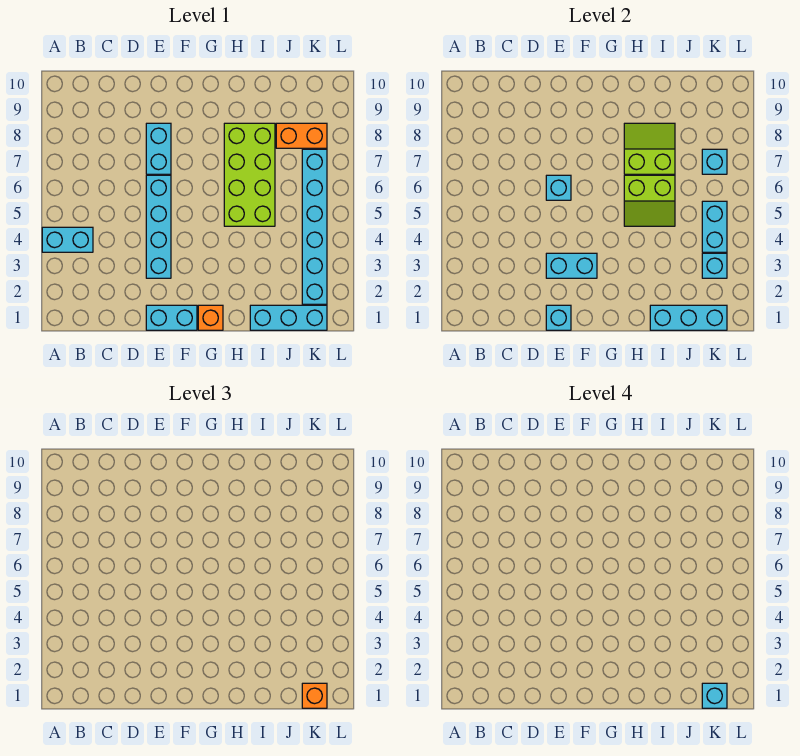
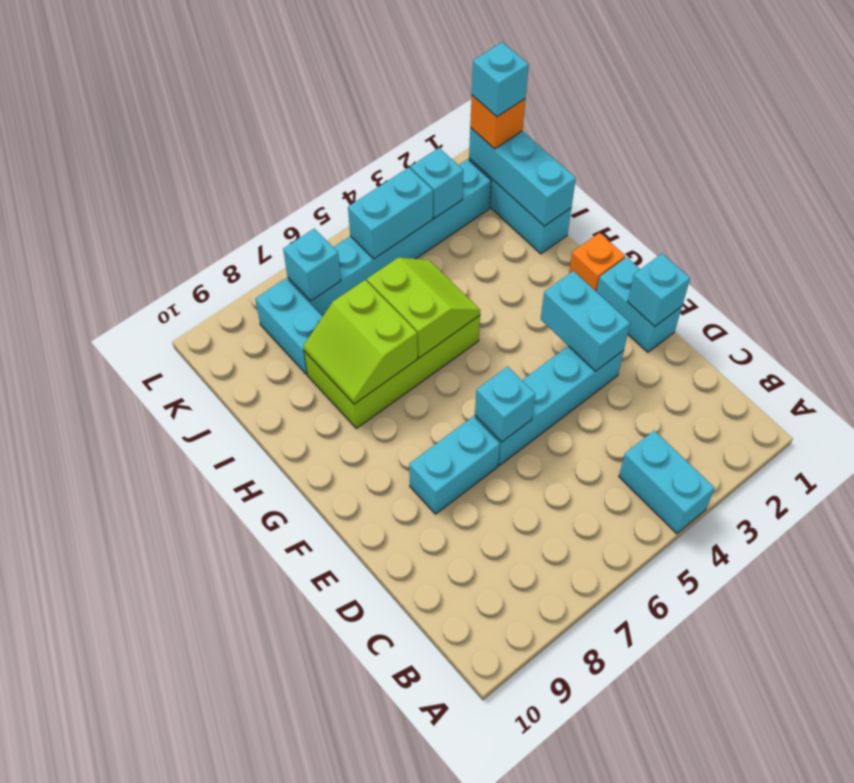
orange 1x2 brick [276,123,327,148] -> cyan 1x2 brick [255,279,323,374]

